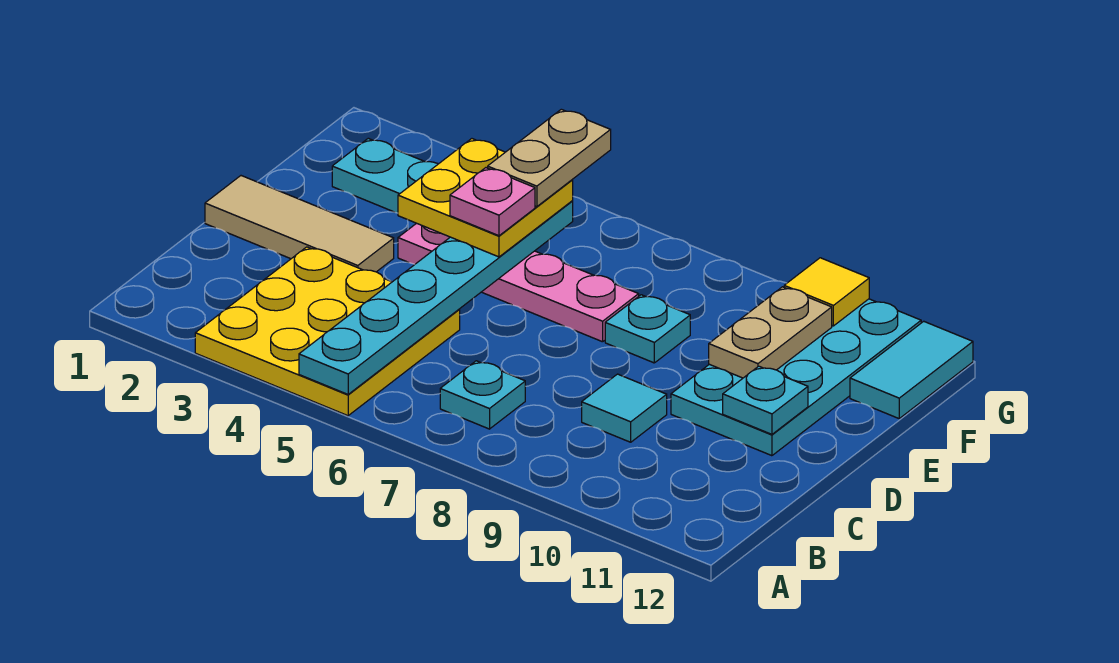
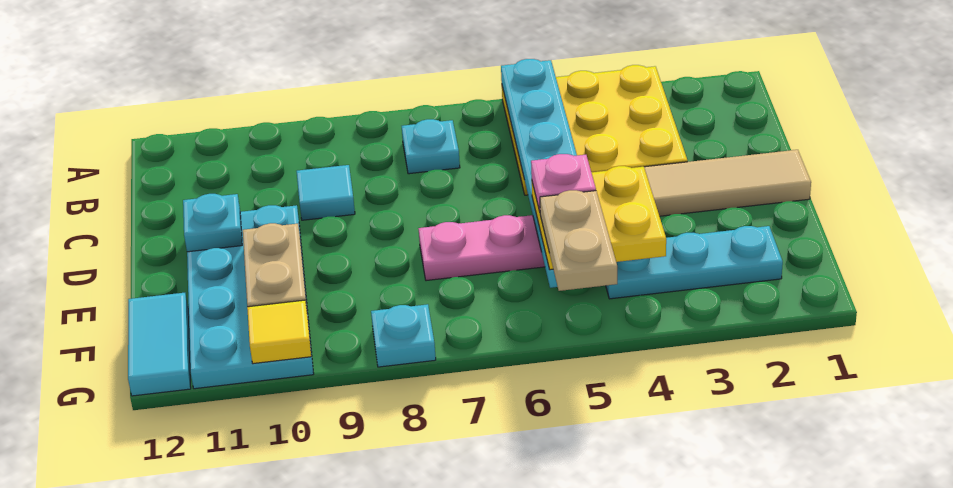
cyan 1x1 plate [605,295,690,363] -> cyan 1x1 plate moved to [371,304,436,367]

